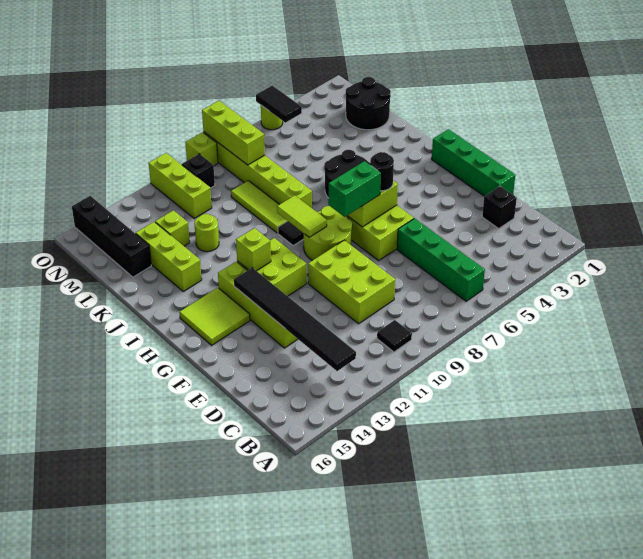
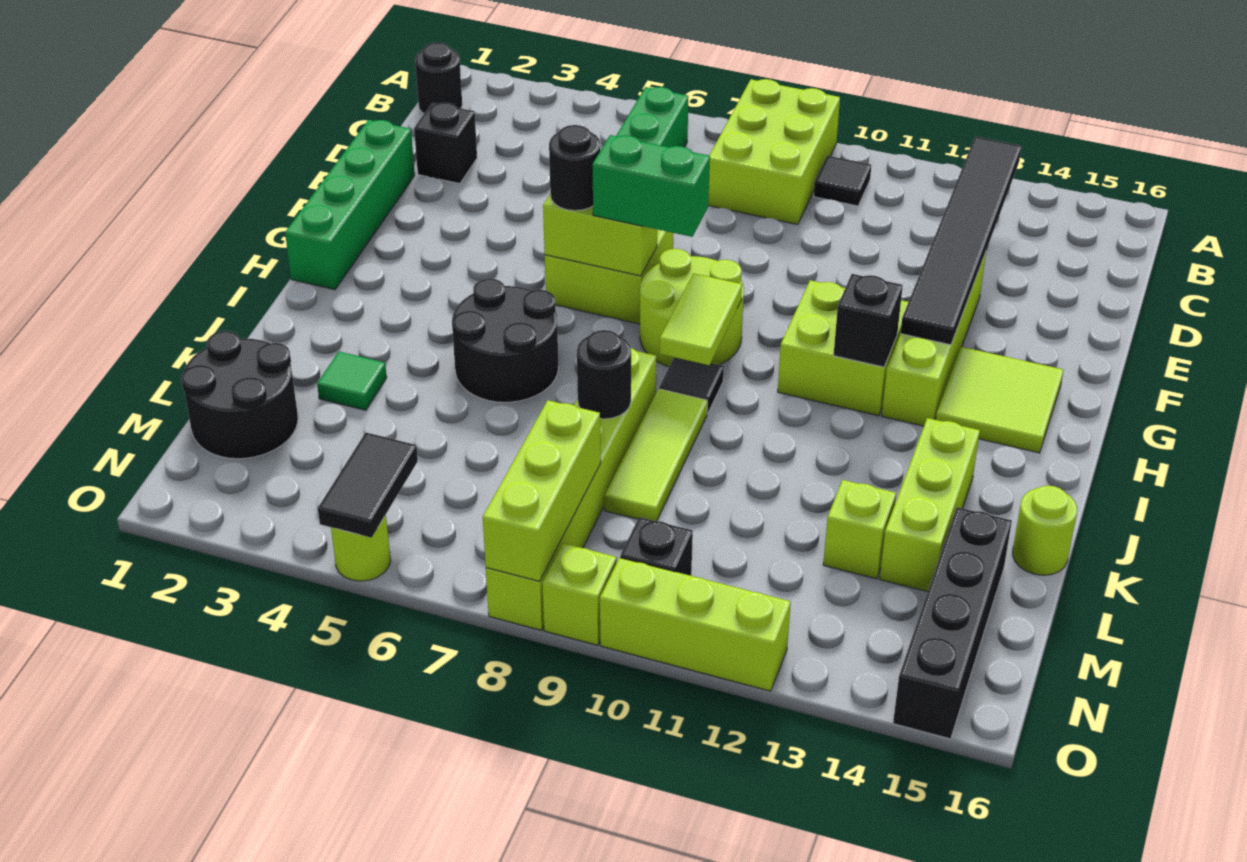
none -> black 1x1 round brick [415,43,462,113]
lime 2x3 brick [308,240,395,324] -> lime 2x3 brick moved to [708,79,840,225]
lime 1x1 brick [236,228,271,271] -> black 1x1 brick [834,274,903,367]
none -> green 1x1 tile [317,352,387,410]
none -> black 1x1 round brick [577,330,631,419]
lime 1x1 round brick [194,214,219,252] -> lime 1x1 round brick moved to [1013,486,1077,575]
lime 1x3 brick [149,153,212,219] -> lime 1x3 brick turned to [600,558,791,691]

